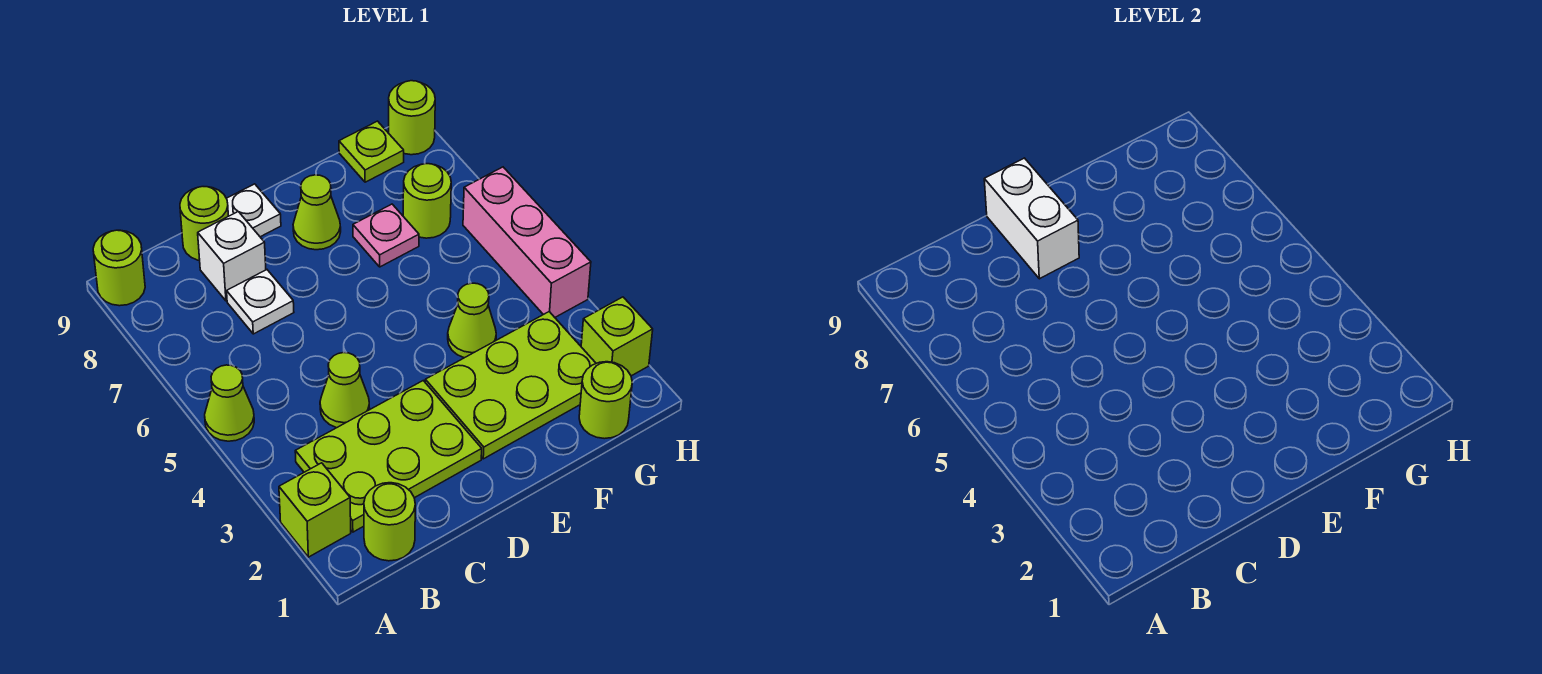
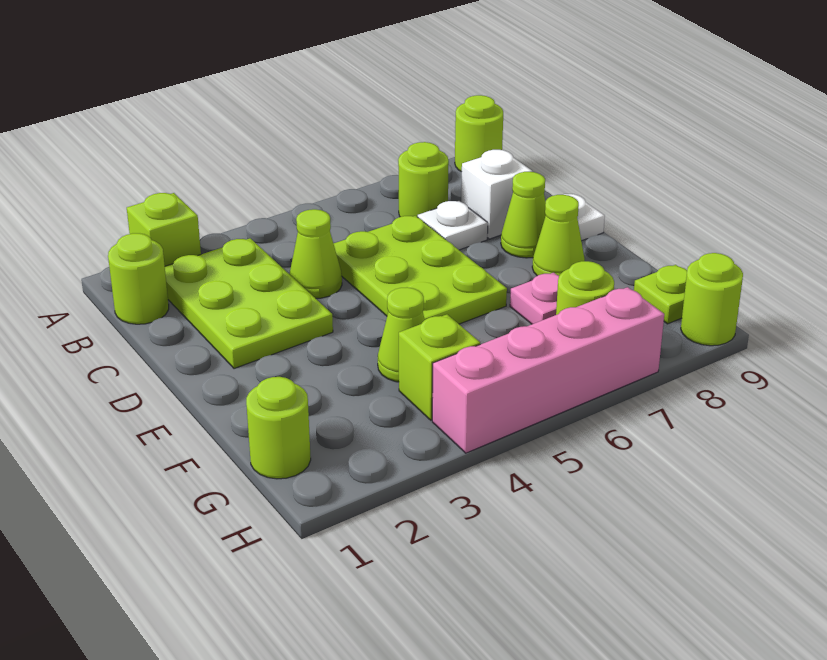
lime 1x1 cone [205,365,254,441] -> lime 1x1 cone moved to [501,172,546,258]
lime 1x1 round brick [180,187,228,261] -> lime 1x1 round brick moved to [398,142,449,217]
white 1x2 brick [984,158,1079,279] -> none
lime 2x3 plate [425,312,596,459] -> lime 2x3 plate moved to [334,216,507,324]
lime 1x1 brick [581,297,653,376] -> lime 1x1 brick moved to [399,314,480,420]
pink 1x3 brick [463,167,591,317] -> pink 1x4 brick [432,287,664,453]

